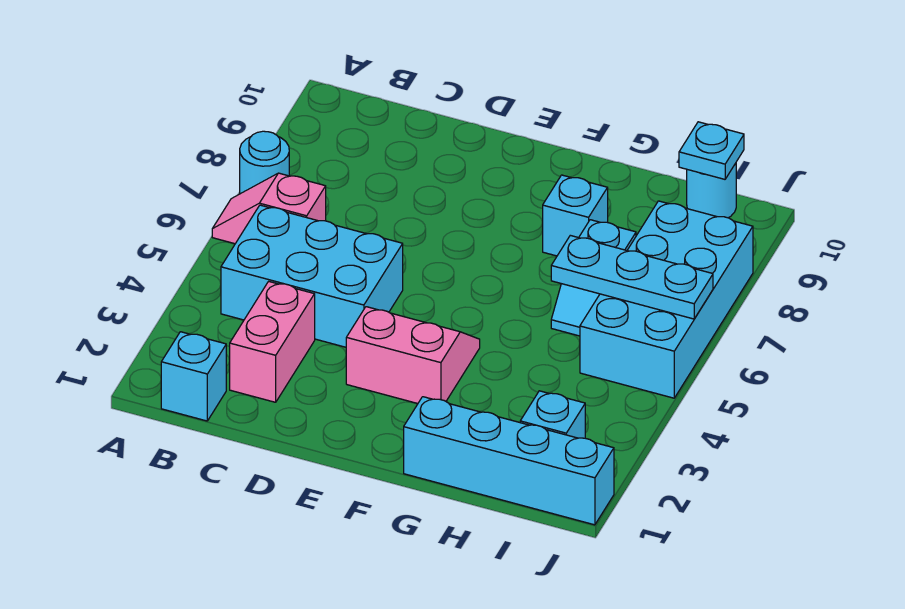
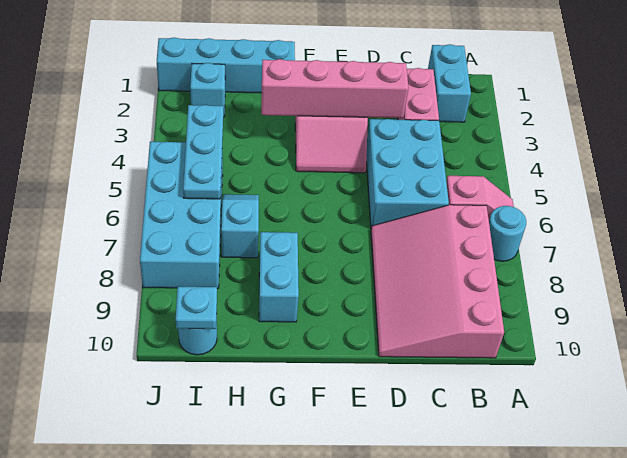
cyan 1x1 brick [161,332,226,421] -> cyan 1x2 brick [428,44,471,122]
cyan 2x3 brick [221,205,403,347] -> cyan 2x3 brick turned to [367,119,449,227]
none -> pink 3x4 slope [371,205,504,358]
none -> pink 1x4 brick [261,59,408,118]
cyan 1x1 brick [543,175,608,256] -> cyan 1x2 brick [259,232,299,322]
cyan 1x3 plate [551,235,713,319] -> cyan 1x3 plate turned to [183,105,223,199]

